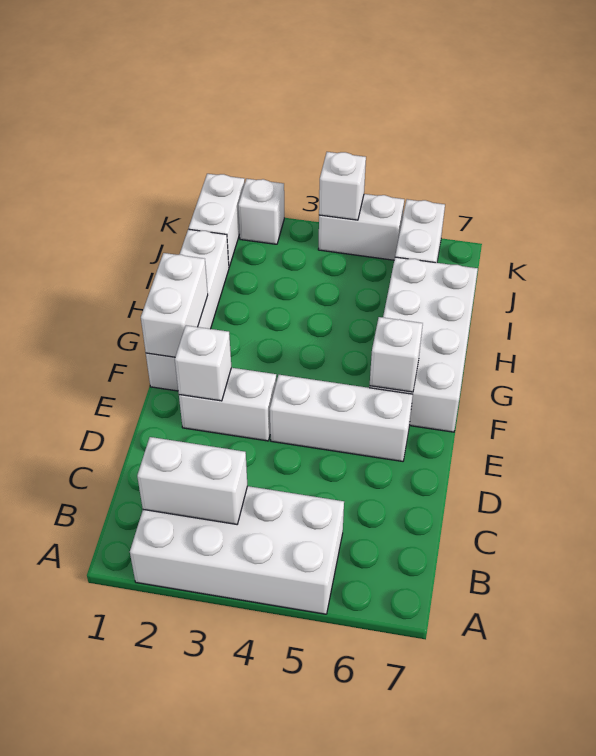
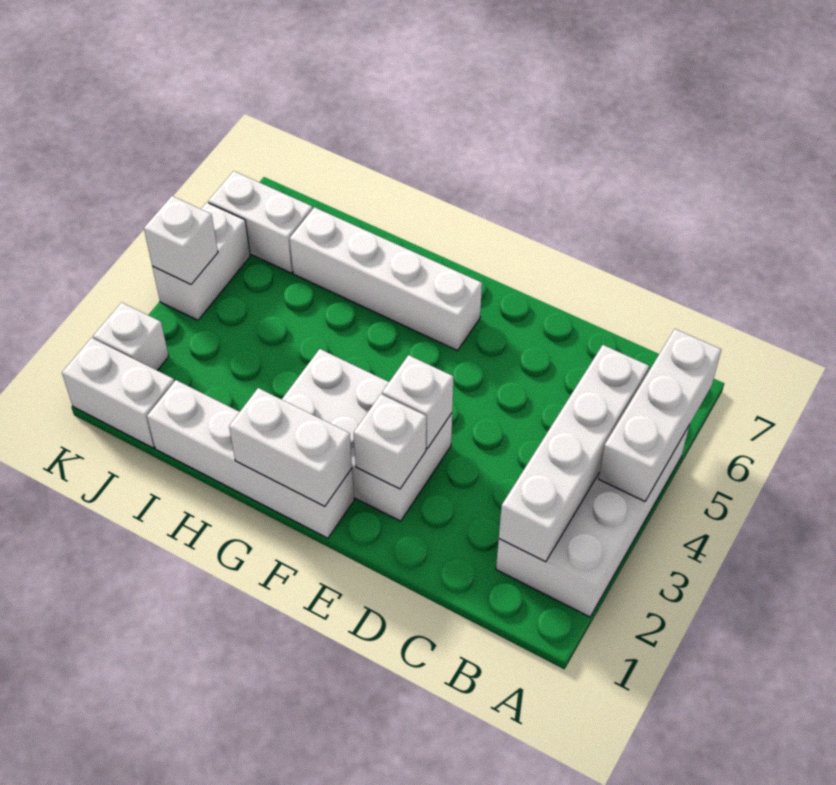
white 1x2 brick [137,437,247,524] -> white 1x4 brick [499,345,649,562]
white 1x2 brick [179,368,276,441] -> white 2x3 brick [282,349,452,521]
white 1x3 brick [270,375,413,461] -> white 1x3 brick moved to [598,329,721,501]
white 2x4 brick [369,257,478,432] -> white 1x4 brick [290,207,482,351]
white 1x1 brick [370,317,423,392] -> white 1x1 brick moved to [382,355,453,449]

